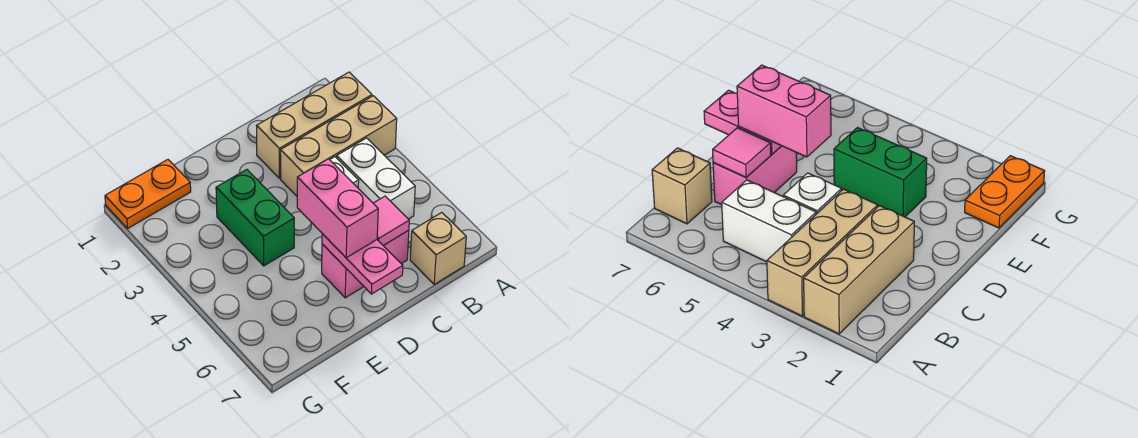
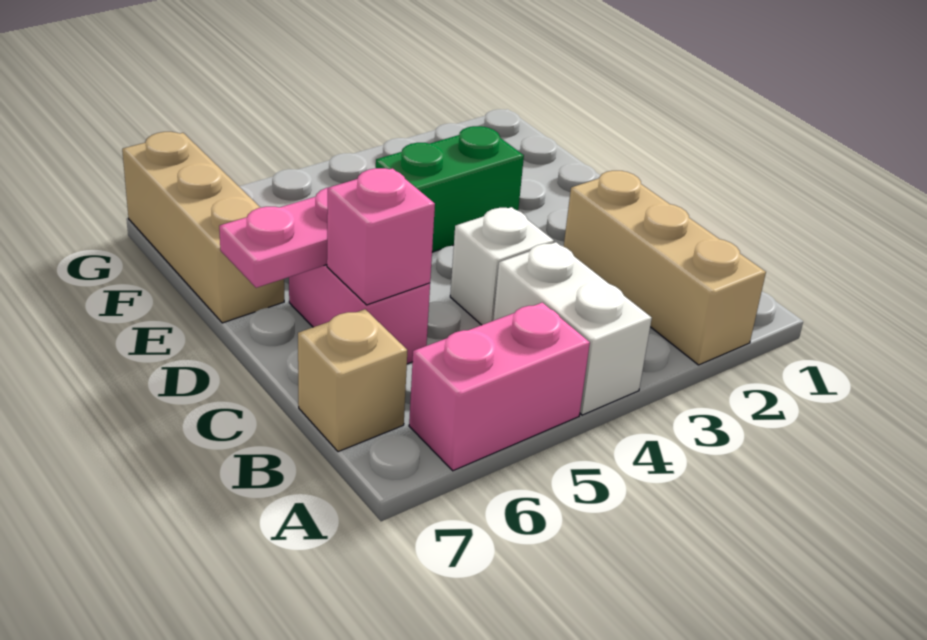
tan 1x3 brick [280,96,397,196] -> tan 1x3 brick moved to [122,132,284,323]
white 1x2 brick [337,138,415,219] -> white 1x2 brick turned to [493,242,652,415]
pink 1x1 tile [373,196,409,246] -> pink 1x1 brick [327,168,435,305]
pink 1x2 brick [297,159,378,258] -> pink 1x2 brick moved to [409,303,590,471]
orange 1x2 plate [105,160,191,228] -> none

